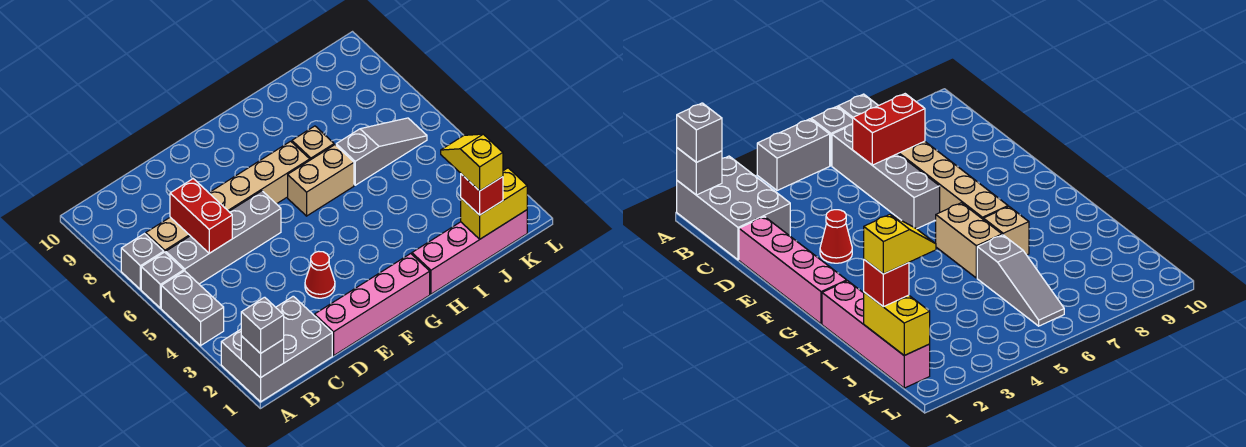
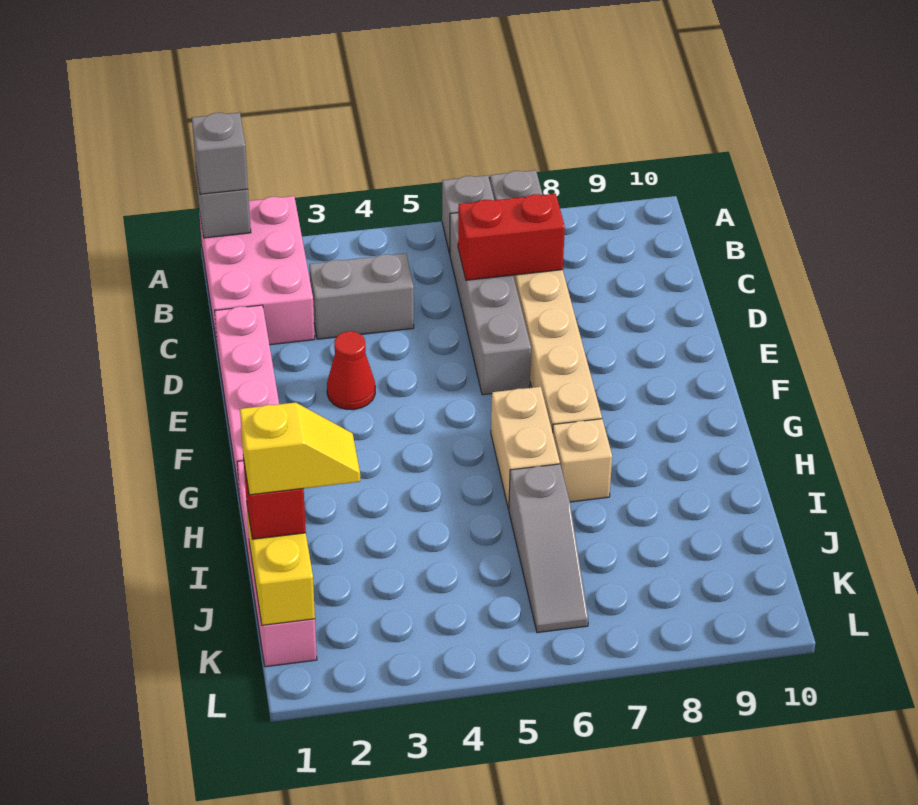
grey 2x3 brick [221,296,332,402] -> pink 2x3 brick [199,196,315,345]
grey 1x2 brick [161,271,224,346] -> grey 1x2 brick moved to [309,253,414,339]

